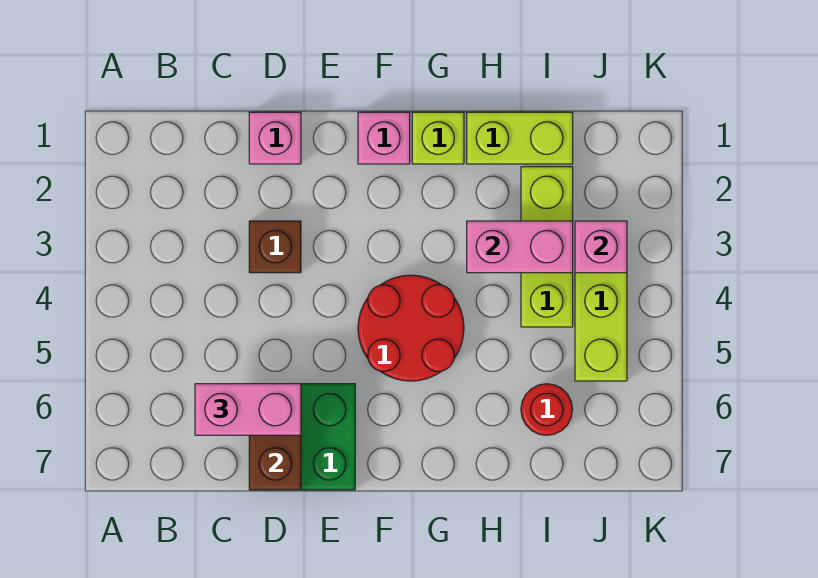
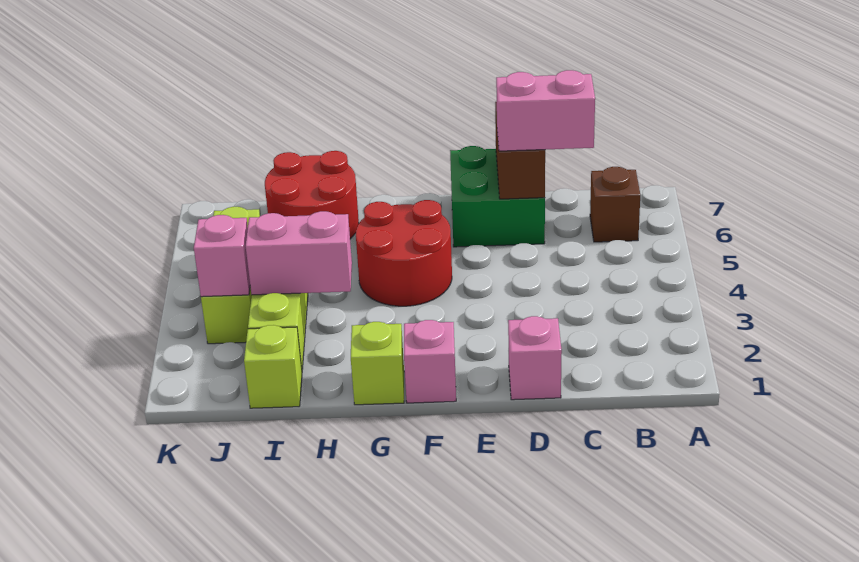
brown 1x1 brick [249,221,301,273] -> brown 1x1 brick moved to [590,167,640,242]
lime 1x2 brick [467,112,573,164] -> lime 1x1 brick [244,325,302,408]
red 1x1 round brick [521,384,573,435] -> red 2x2 round brick [265,151,359,239]

